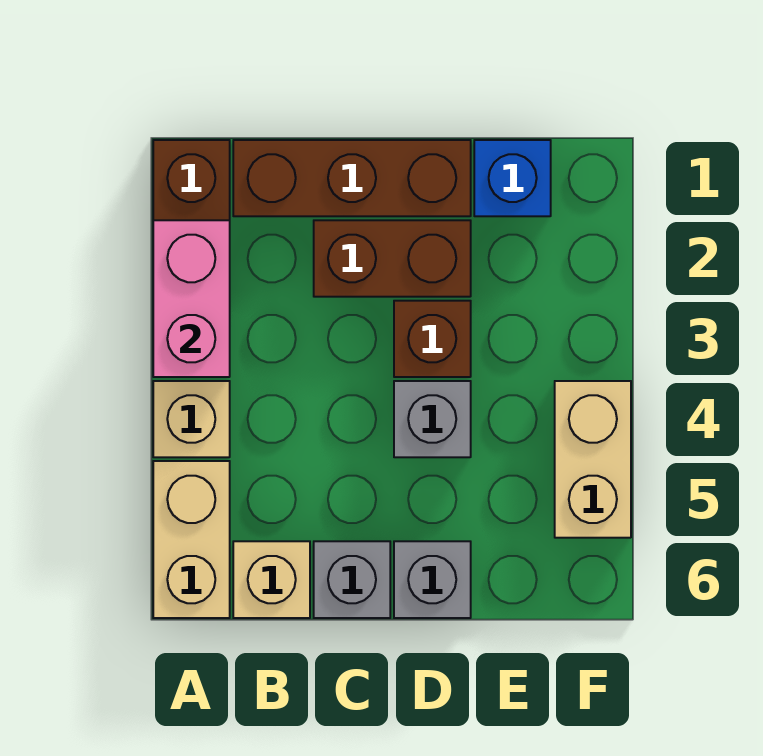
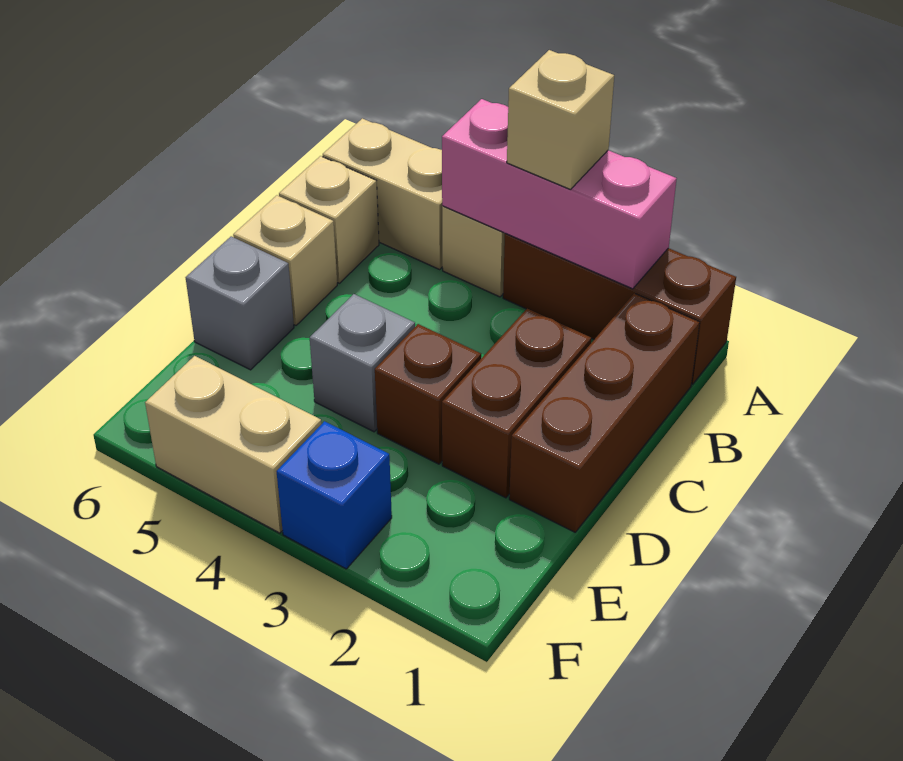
pink 1x2 brick [153,220,230,377] -> pink 1x3 brick [442,99,677,289]
none -> tan 1x1 brick [507,50,614,190]
grey 1x1 brick [314,541,390,618] -> tan 1x1 brick [233,195,337,325]
blue 1x1 brick [474,140,551,216] -> blue 1x1 brick moved to [276,421,392,569]

